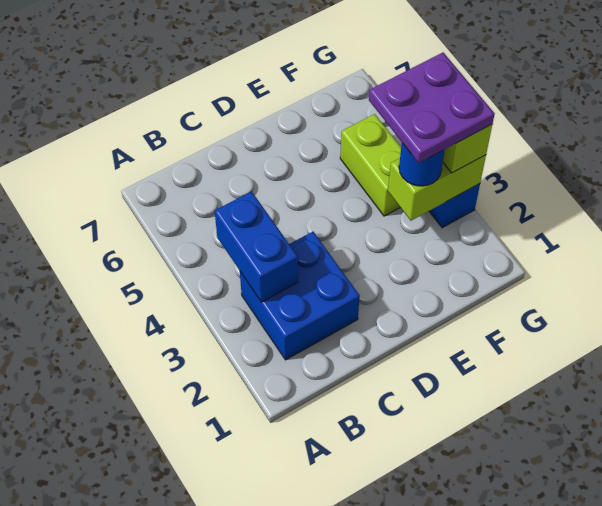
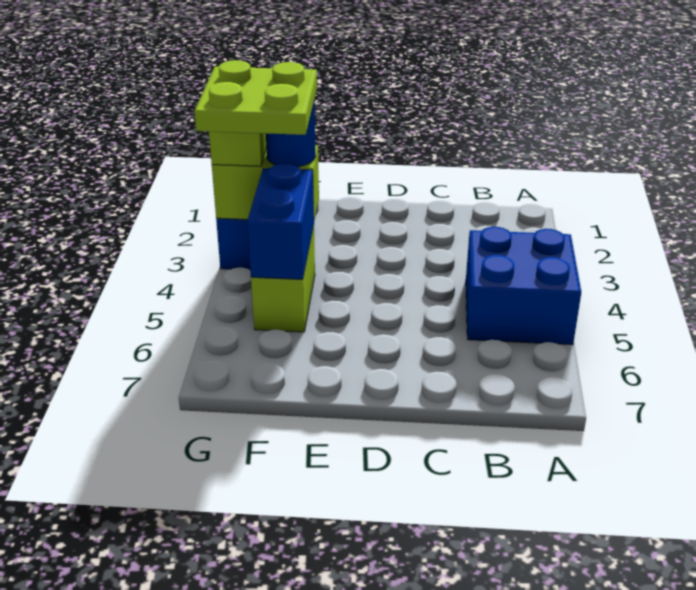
blue 2x2 brick [240,232,360,360] -> blue 2x2 brick moved to [466,227,581,345]
blue 1x2 brick [215,192,298,302] -> blue 1x2 brick moved to [247,164,314,279]
purple 2x2 plate [369,53,495,163] -> lime 2x2 plate [194,60,317,135]

